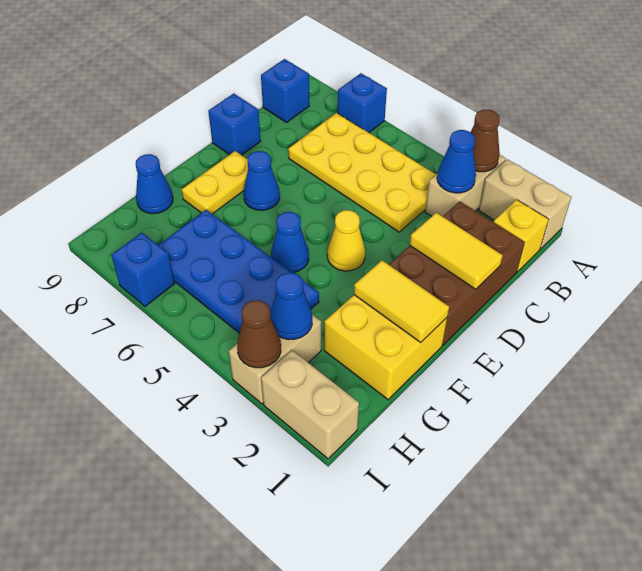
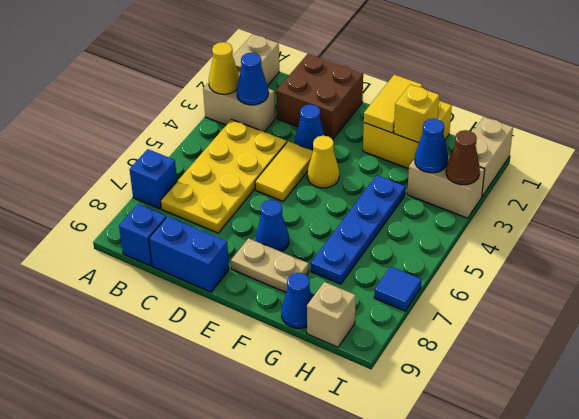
brown 1x1 cone [471,109,500,172] -> yellow 1x1 cone [209,42,240,94]
yellow 1x1 brick [494,200,549,272] -> yellow 1x1 brick moved to [394,84,439,143]
brown 2x3 brick [388,201,525,345] -> brown 2x2 brick [276,54,363,139]
yellow 1x2 tile [410,213,503,289] -> yellow 1x2 tile moved to [255,141,313,201]
blue 1x1 brick [208,93,261,155] -> blue 1x2 brick [149,217,229,292]
yellow 1x2 plate [182,151,248,214] -> tan 1x2 plate [231,238,309,292]
blue 1x1 cone [271,212,309,273] -> blue 1x1 cone moved to [295,104,325,150]
blue 2x4 plate [159,210,319,333] -> blue 1x4 plate [311,175,406,284]
none -> tan 1x1 brick [307,282,356,347]
blue 1x1 brick [111,233,175,306] -> blue 1x1 tile [374,267,421,311]

